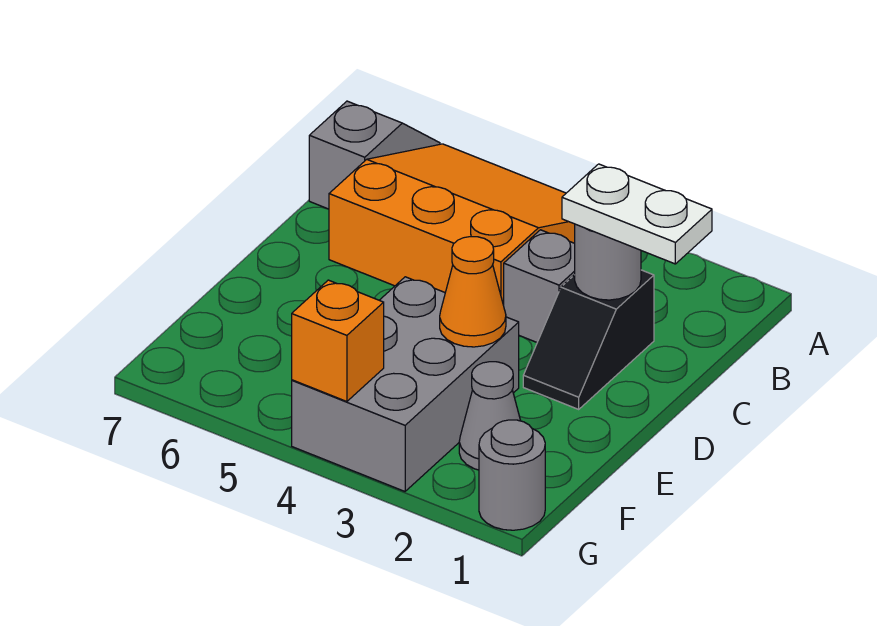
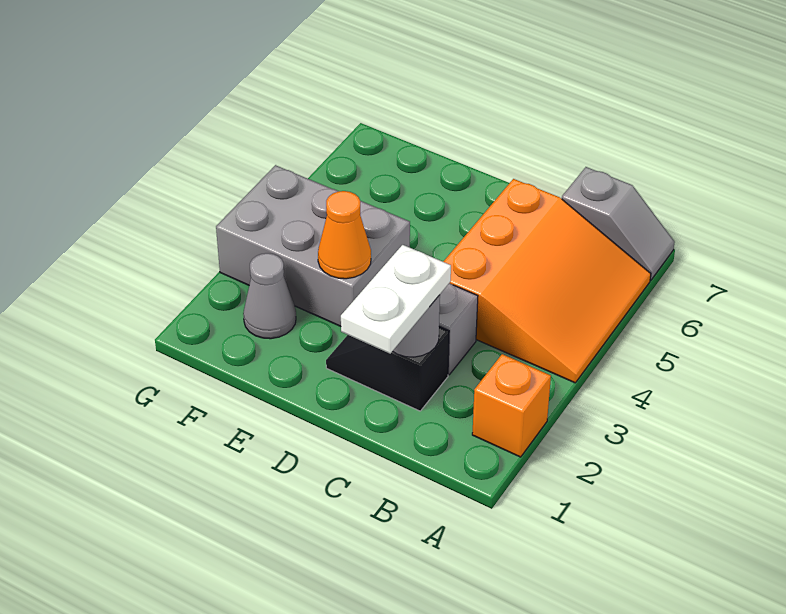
grey 1x1 round brick [479,420,545,530] -> none
orange 1x1 brick [292,280,384,402] -> orange 1x1 brick moved to [472,354,551,457]

